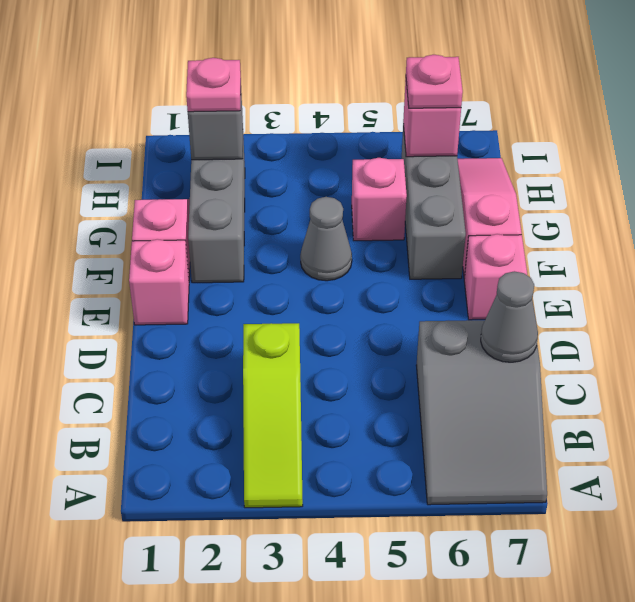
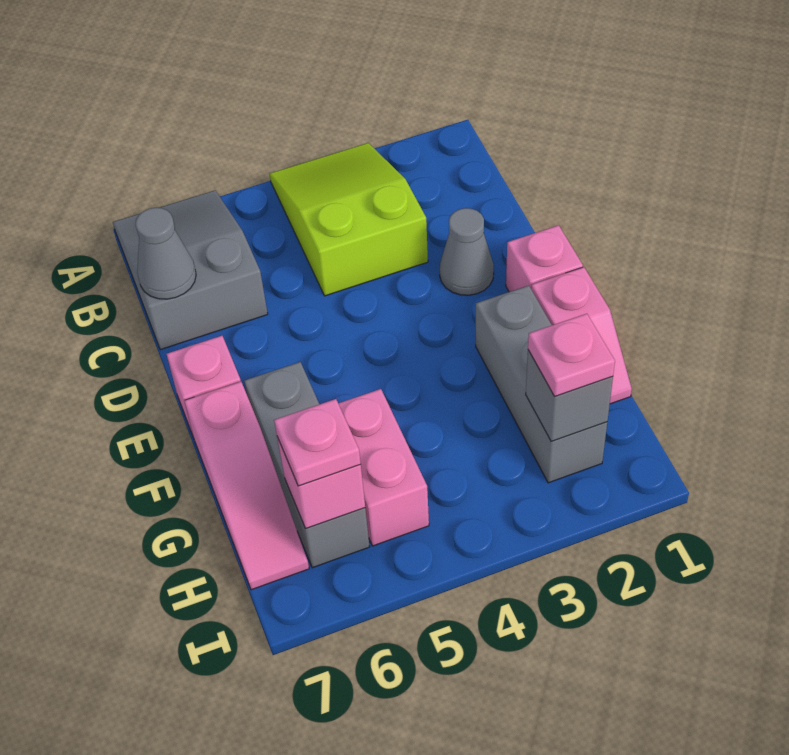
lime 1x3 slope [243,323,303,508] -> lime 2x3 slope [270,143,428,296]
grey 1x1 cone [300,197,352,281] -> grey 1x1 cone moved to [440,208,494,295]
pink 1x1 brick [352,158,407,241] -> pink 1x2 brick [338,389,429,546]

